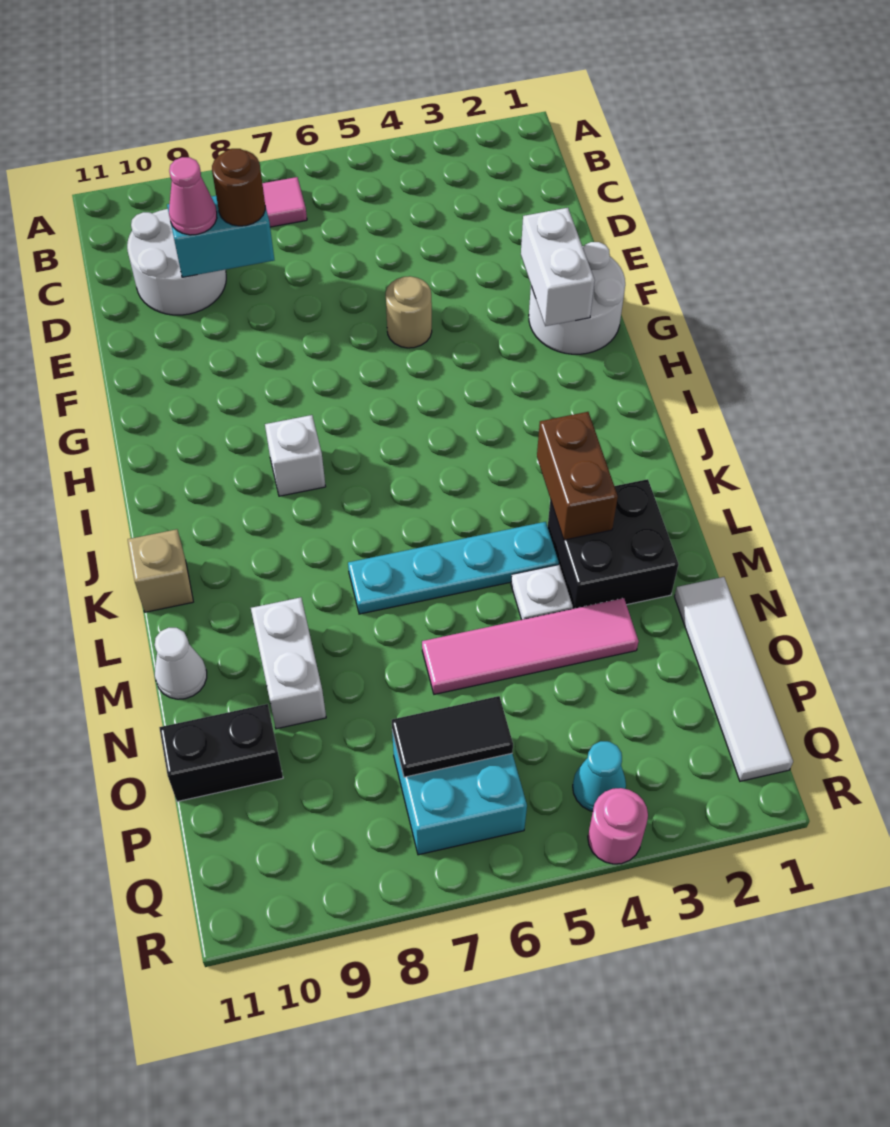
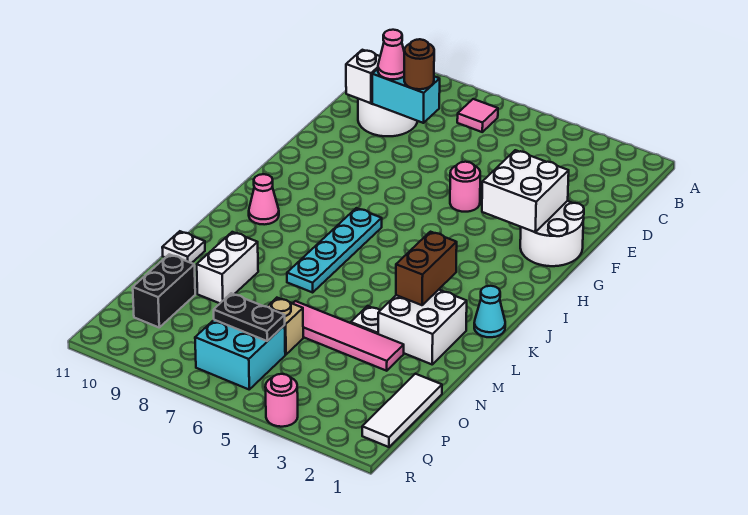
white 1x2 brick [521,208,595,326] -> white 2x2 brick [482,150,569,232]
tan 1x1 round brick [386,276,432,348] -> pink 1x1 round brick [450,162,480,212]
white 1x1 brick [265,415,326,496] -> white 1x1 brick moved to [346,50,380,103]
none -> pink 1x1 cone [249,174,279,225]
tan 1x1 brick [128,529,193,612] -> tan 1x1 brick moved to [267,298,303,355]
black 2x2 brick [548,479,678,609] -> white 2x2 brick [378,290,467,364]
cyan 1x4 plate [348,522,559,614] -> cyan 1x4 plate turned to [287,208,382,292]
white 1x1 cone [155,628,207,699] -> white 1x1 plate [162,231,205,263]
white 1x4 tile [674,577,793,781] -> white 1x3 tile [362,374,442,447]
black 1x2 brick [159,704,283,802] -> black 1x2 brick turned to [133,254,195,327]
black 1x2 tile [392,696,513,777] -> black 1x2 plate [214,293,285,341]
cyan 1x1 cone [573,741,626,811] -> cyan 1x1 cone moved to [474,286,505,337]

